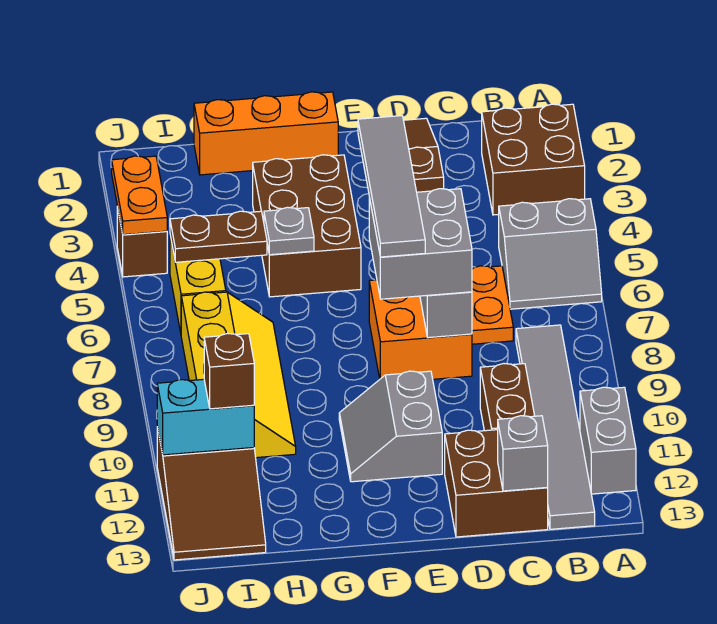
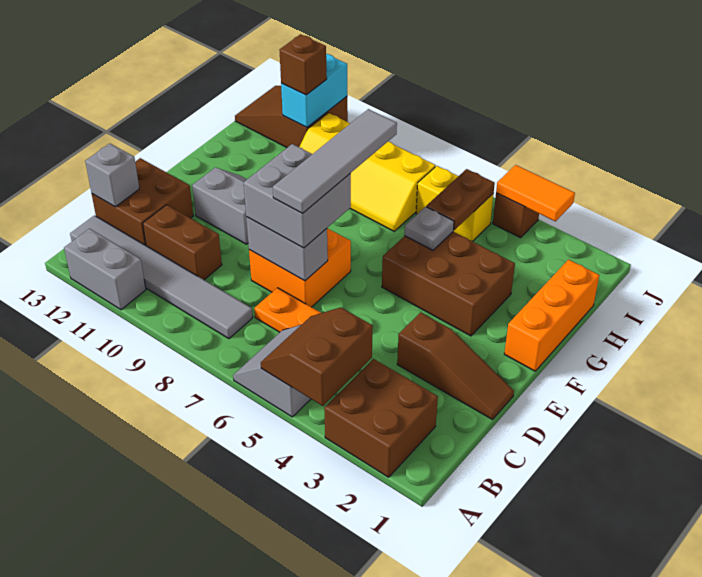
none -> brown 2x2 slope [261,307,373,406]
grey 1x4 tile [358,116,425,257] -> grey 1x4 tile turned to [273,109,397,214]
orange 1x2 plate [112,156,167,235] -> orange 1x2 tile [496,165,575,221]

